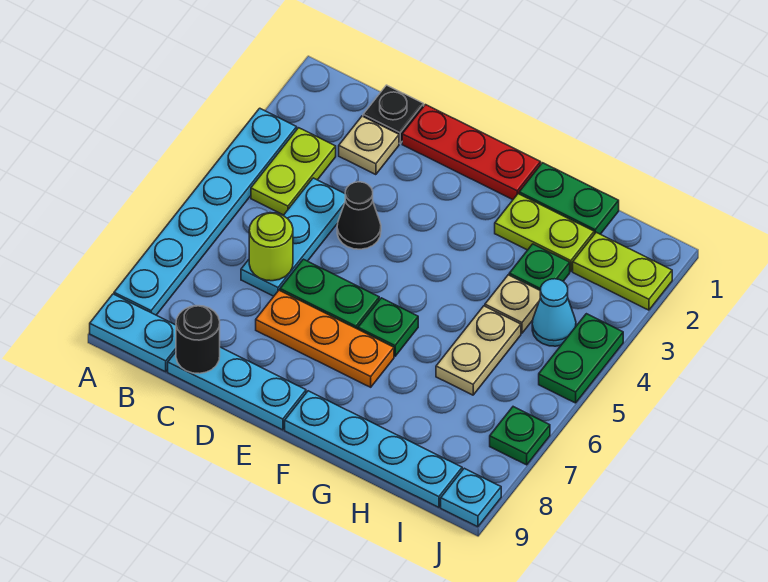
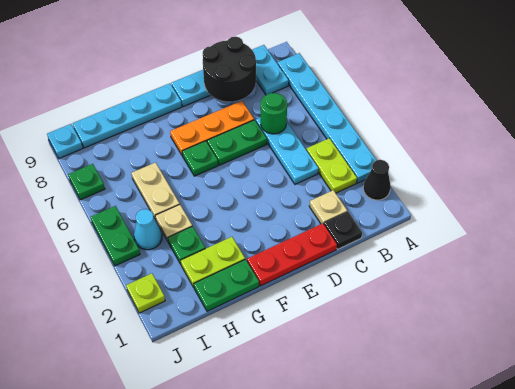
cyan 1x2 plate [90,294,176,372] -> cyan 1x2 plate turned to [252,45,289,95]
lime 1x1 round brick [249,213,293,281] -> green 1x1 round brick [261,93,287,134]
black 1x1 round brick [176,306,220,374] -> black 2x2 round brick [203,36,256,102]
black 1x1 cone [337,182,381,249] -> black 1x1 cone moved to [363,160,391,200]
lime 1x2 plate [573,232,672,310] -> lime 1x1 plate [126,273,165,313]

